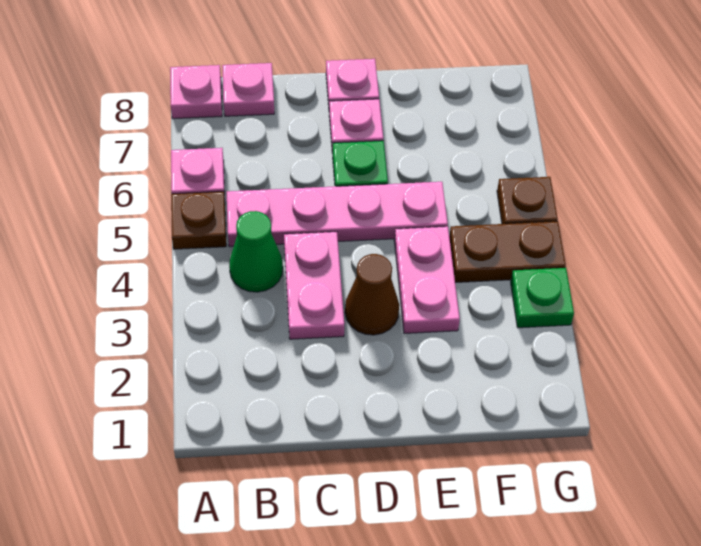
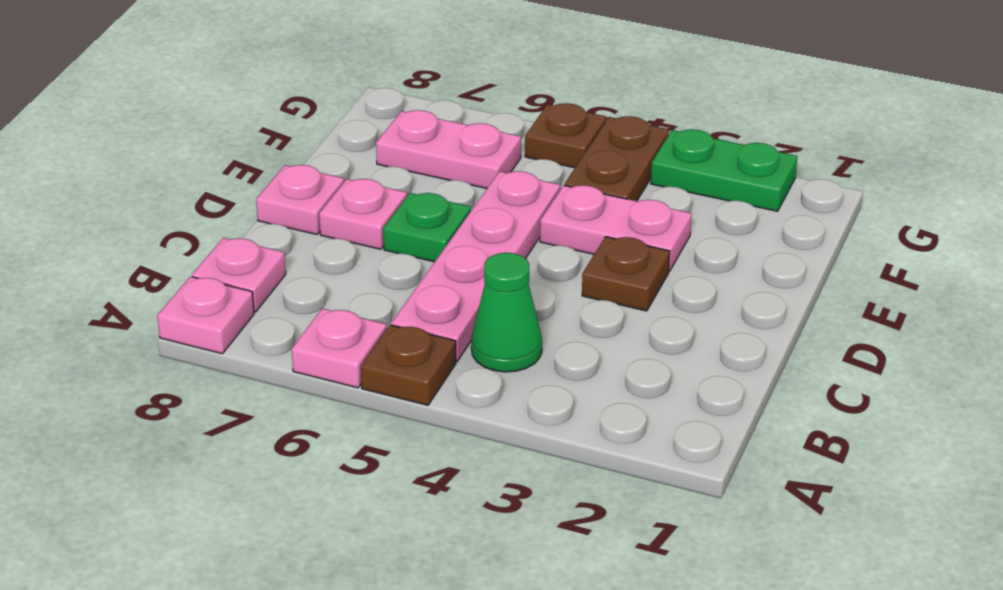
pink 1x2 plate [284,232,344,339] -> pink 1x2 plate moved to [376,110,521,188]
brown 1x1 cone [345,254,399,335] -> brown 1x1 plate [582,237,670,311]
green 1x1 plate [511,268,574,328] -> green 1x2 plate [651,129,797,211]

